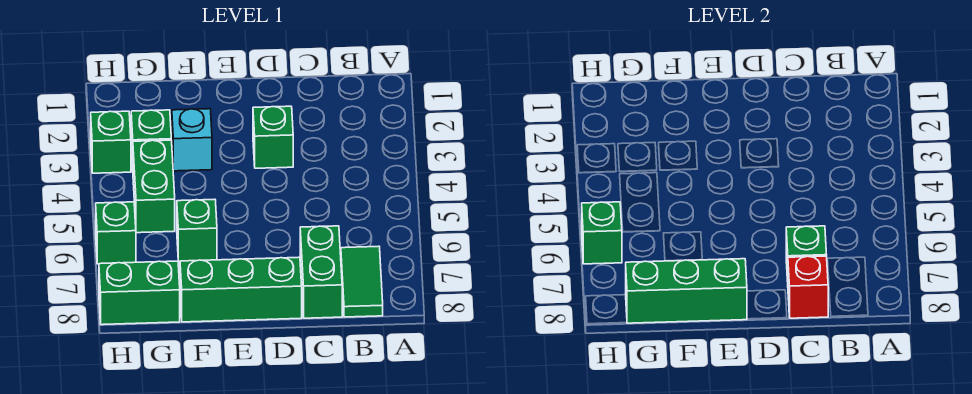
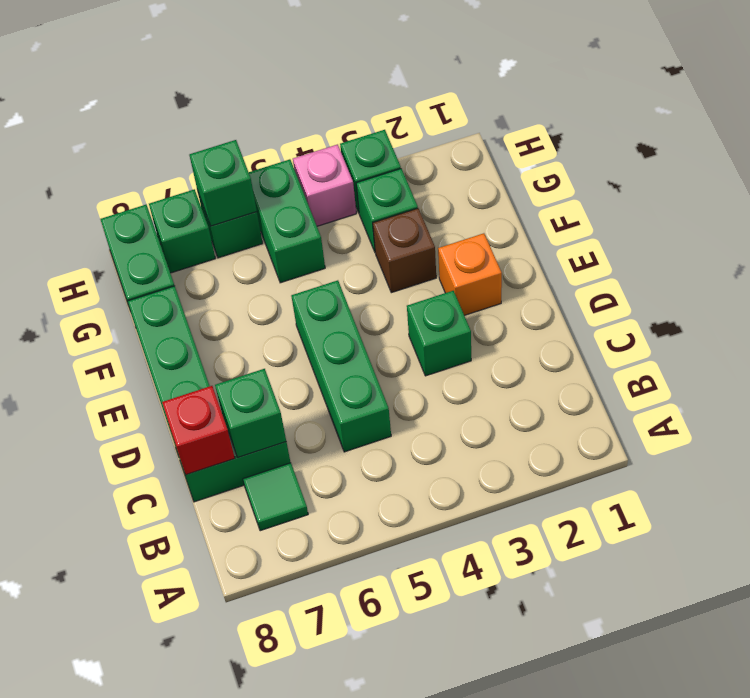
green 1x2 tile [341,246,383,317] -> green 1x1 tile [243,463,308,531]
none -> orange 1x1 brick [438,233,502,316]
green 1x3 brick [626,259,747,323] -> green 1x3 brick moved to [291,280,391,452]
cyan 1x1 brick [172,109,212,171] -> brown 1x1 brick [373,208,436,293]
green 1x1 brick [177,199,217,262] -> green 1x1 brick moved to [149,189,215,273]
green 1x2 brick [133,140,175,233] -> green 1x2 brick turned to [249,159,325,283]
none -> pink 1x1 brick [293,144,356,226]

